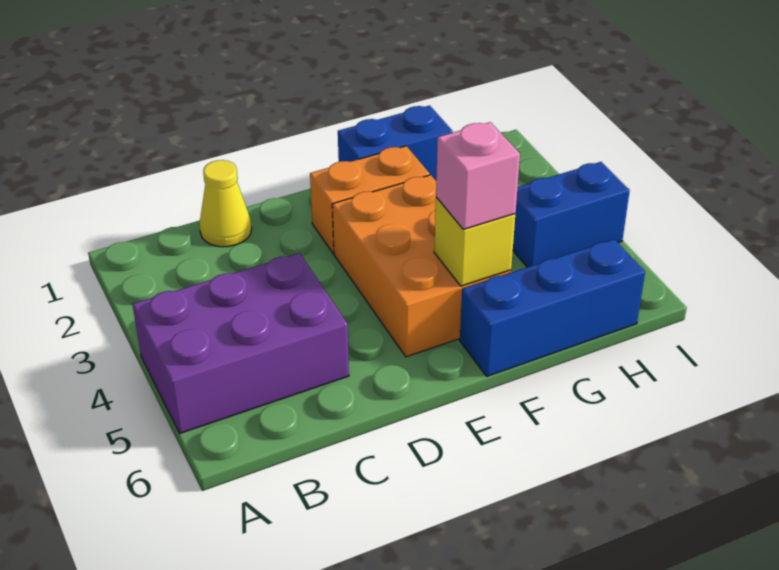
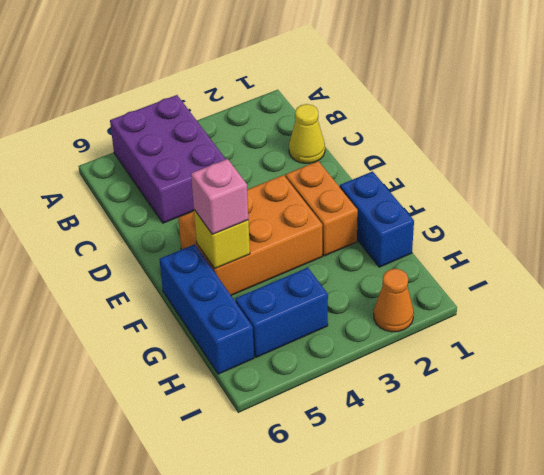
blue 1x2 brick [513,162,630,267] -> blue 1x2 brick turned to [235,268,328,357]
none -> orange 1x1 cone [374,269,414,332]

